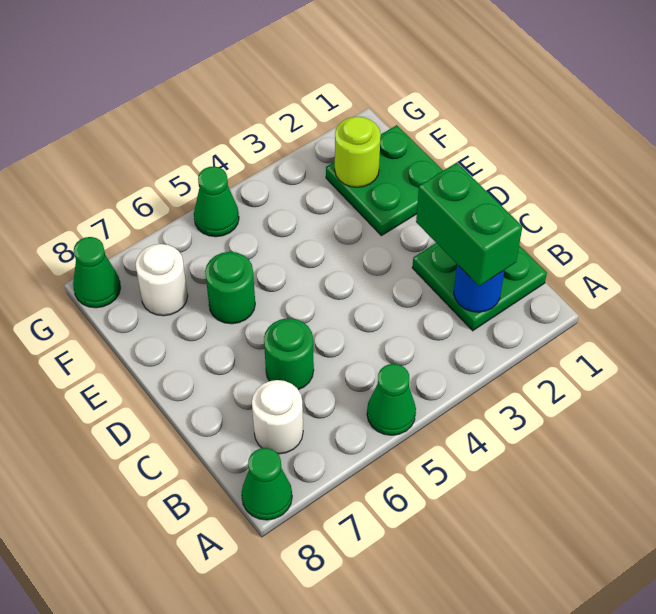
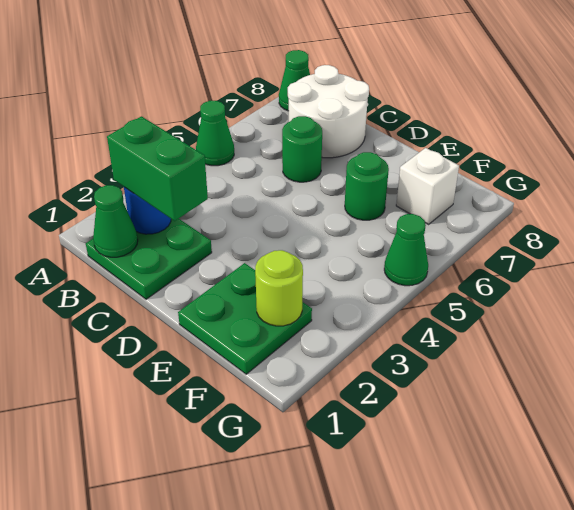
white 1x1 round brick [252,380,303,454] -> white 2x2 round brick [288,65,369,158]
white 1x1 round brick [136,244,188,316] -> white 1x1 brick [396,148,459,224]
green 1x1 cone [73,237,120,308] -> green 1x1 cone moved to [93,185,138,257]

